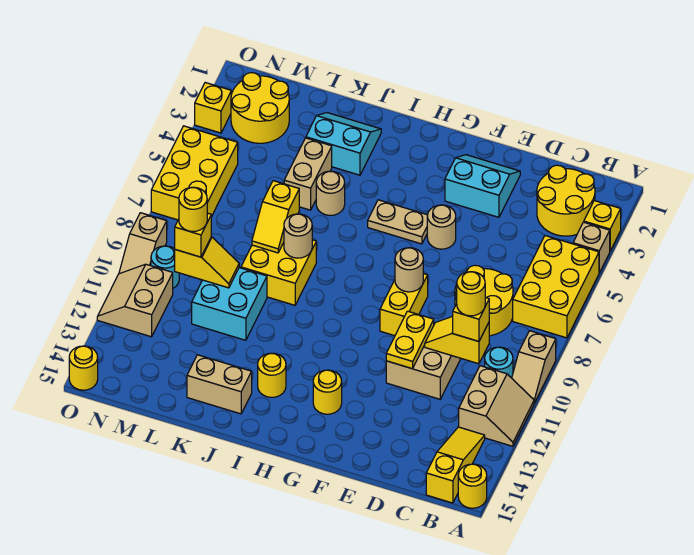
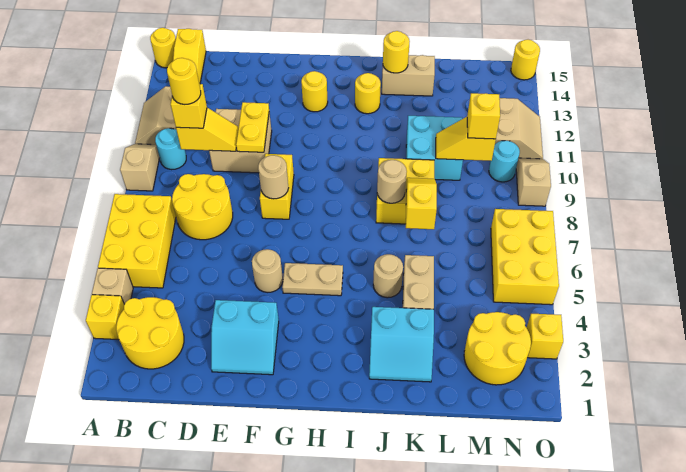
yellow 1x1 round brick [179,187,207,232] -> yellow 1x1 round brick moved to [383,31,410,73]

